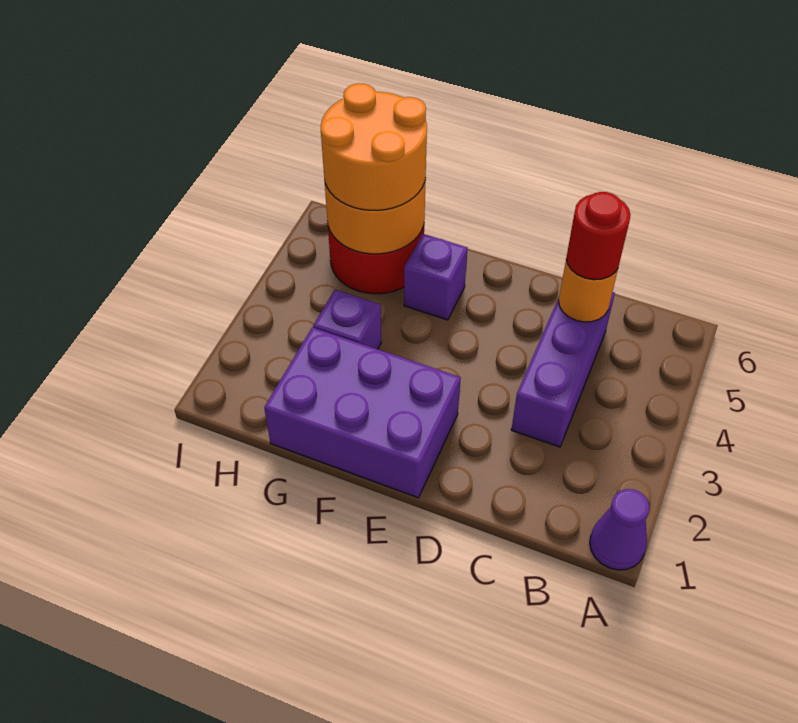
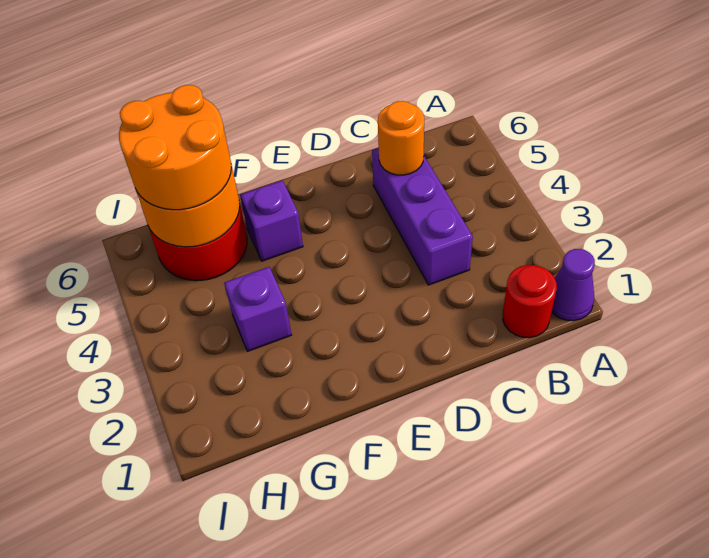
red 1x1 round brick [566,192,631,280] -> red 1x1 round brick moved to [503,265,557,338]
purple 2x3 brick [264,327,461,498] -> none

